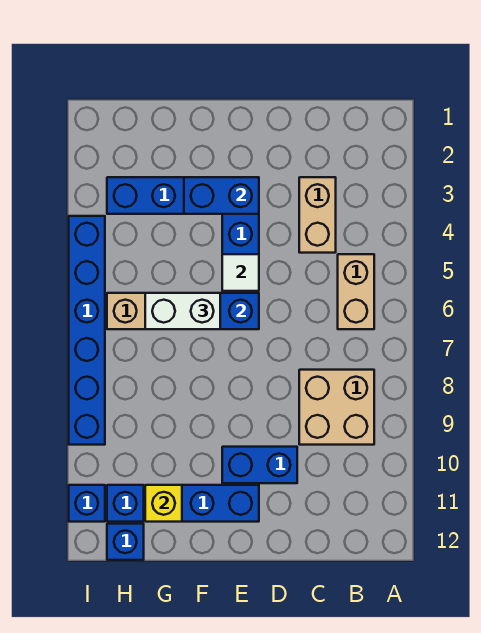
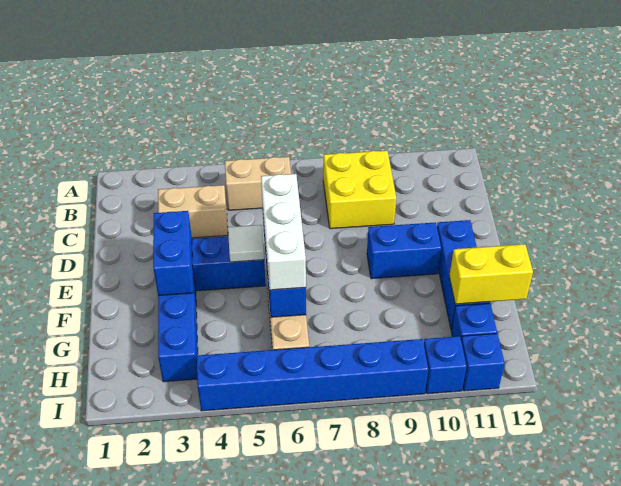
tan 2x2 brick [299,370,374,445] -> yellow 2x2 brick [323,151,396,229]
blue 1x2 brick [222,447,297,483] -> blue 1x2 brick turned to [367,222,441,279]
white 1x2 brick [145,293,220,329] -> white 1x3 brick [261,174,306,290]
yellow 1x1 brick [145,485,182,522] -> yellow 1x2 brick [449,244,533,304]
blue 1x1 brick [107,524,144,560] -> blue 1x1 brick moved to [424,336,467,394]

